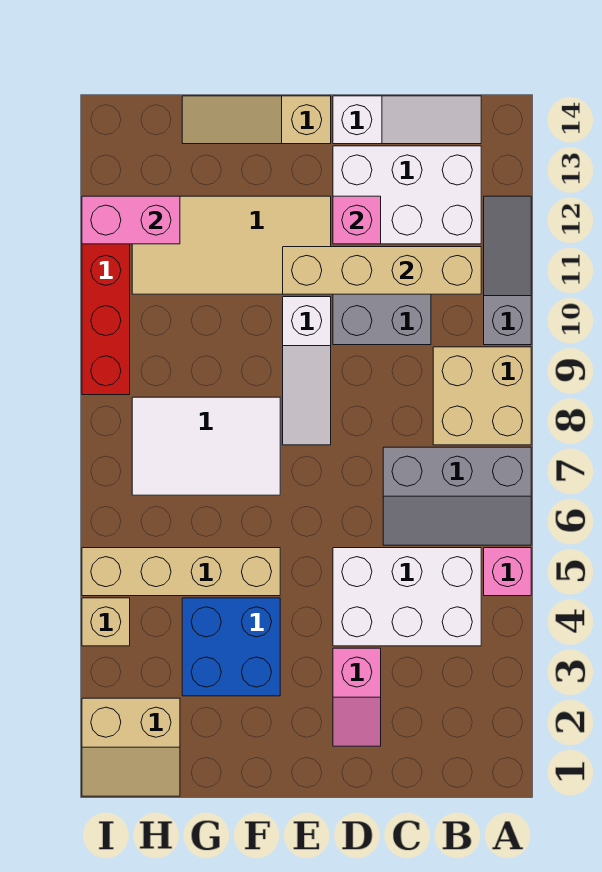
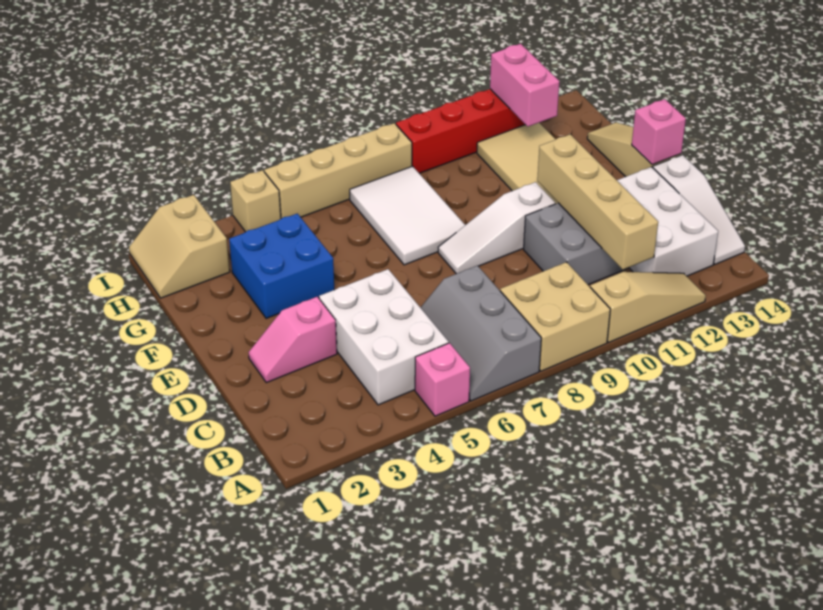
grey 1x3 slope [484,196,531,345] -> tan 1x3 slope [590,272,706,342]
pink 1x1 brick [333,196,381,244] -> pink 1x1 brick moved to [632,99,686,165]
tan 1x4 brick [82,548,280,596] -> tan 1x4 brick turned to [264,123,412,219]

